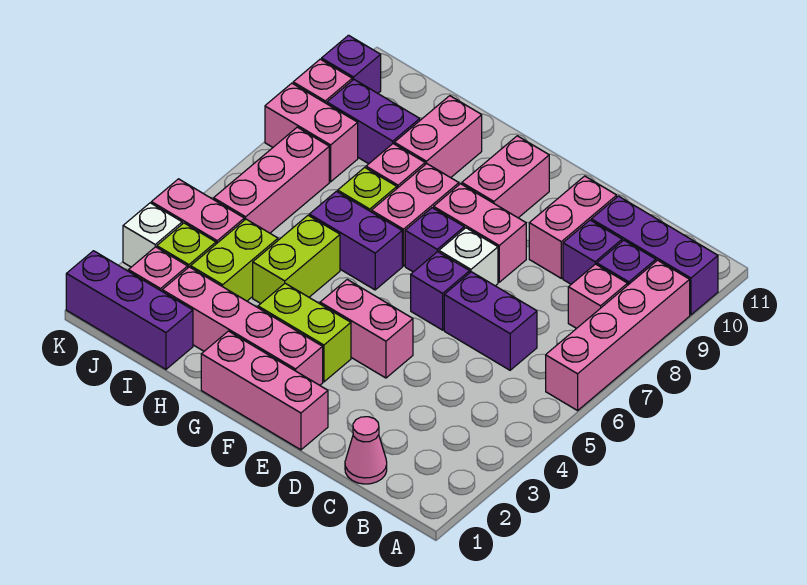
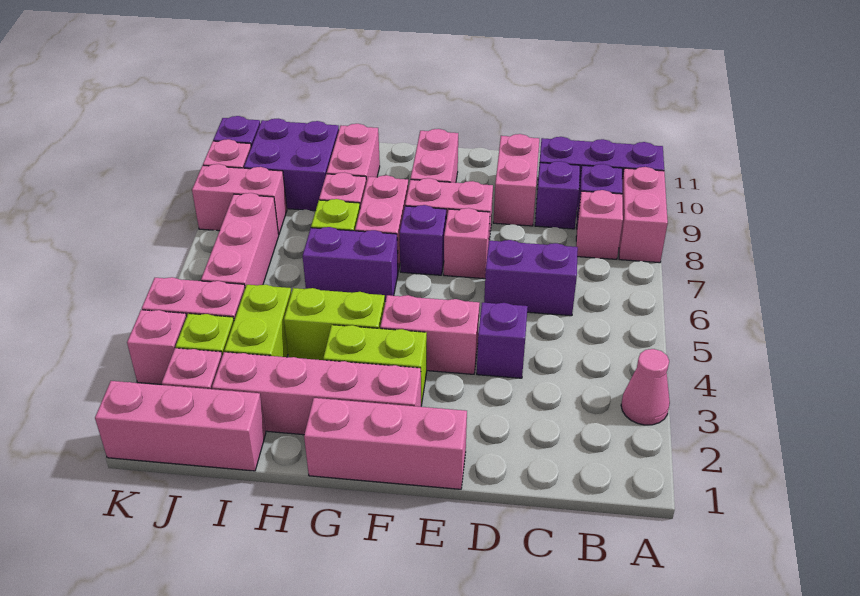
pink 1x4 brick [546,260,690,411] -> pink 1x2 brick [619,167,668,263]
pink 1x1 cone [345,417,387,484] -> pink 1x1 cone moved to [621,349,670,425]
purple 1x1 brick [411,252,470,330] -> purple 1x1 brick moved to [477,303,528,378]
white 1x1 brick [439,228,498,286] -> pink 1x1 brick [444,208,490,279]
lime 1x2 brick [253,215,340,303] -> lime 1x2 brick turned to [284,288,385,360]
purple 1x3 brick [66,251,193,369] -> pink 1x3 brick [95,381,266,471]
purple 1x2 brick [327,80,420,164] -> purple 2x2 brick [244,119,339,211]
white 1x1 brick [123,203,182,267] -> pink 1x1 brick [127,310,187,384]

